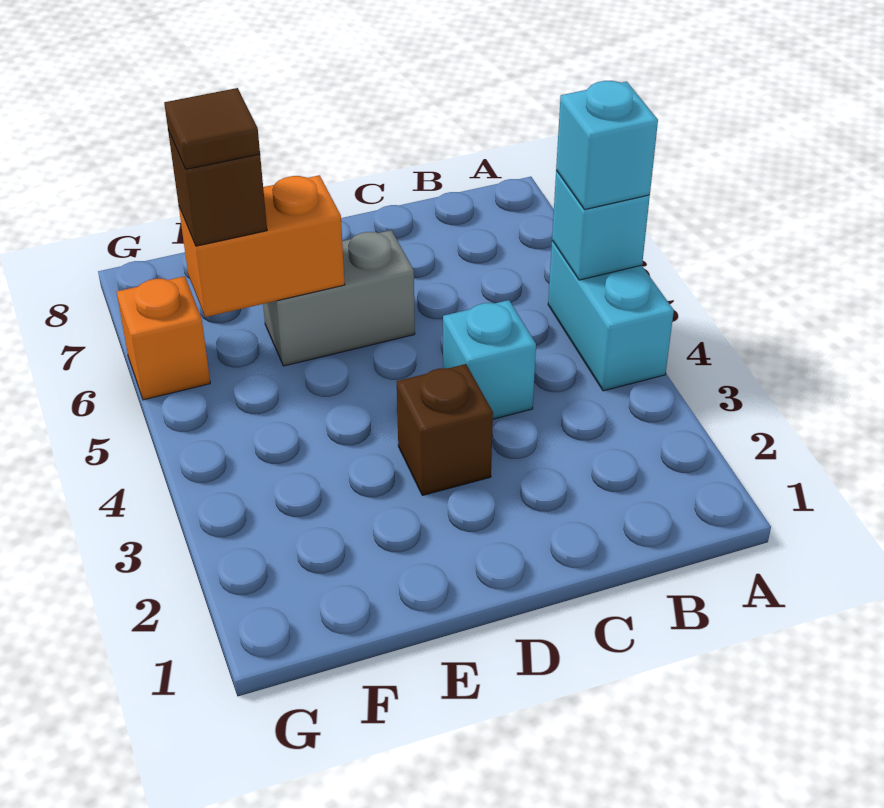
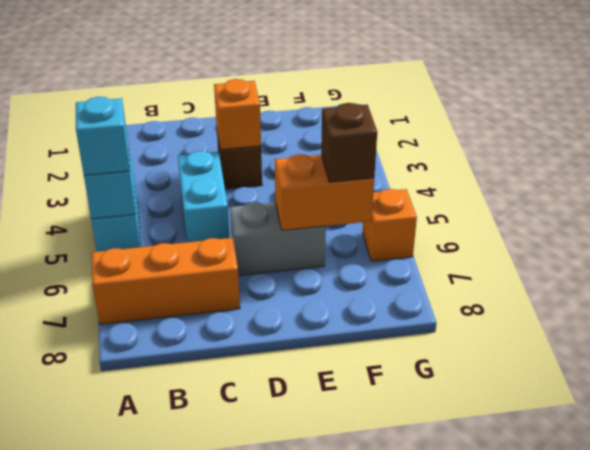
none -> orange 1x3 brick [92,238,240,324]
cyan 1x1 brick [443,300,536,419] -> cyan 1x2 brick [178,151,229,242]
none -> orange 1x1 brick [214,79,261,150]
brown 1x1 tile [164,88,260,169] -> none

